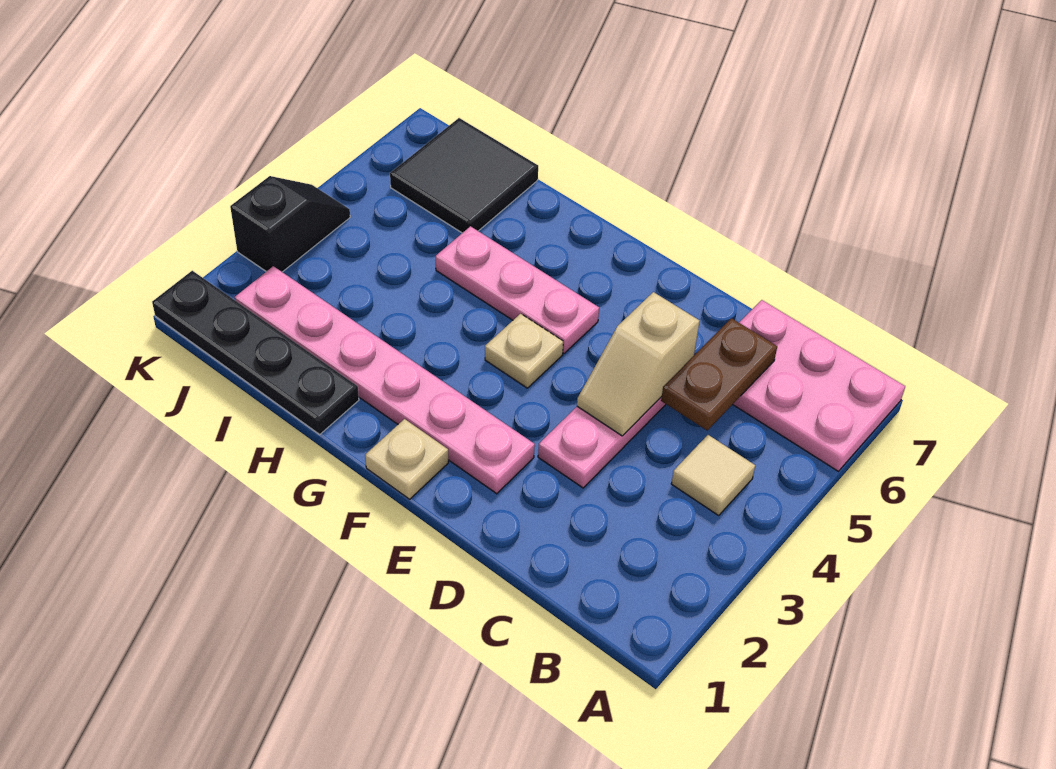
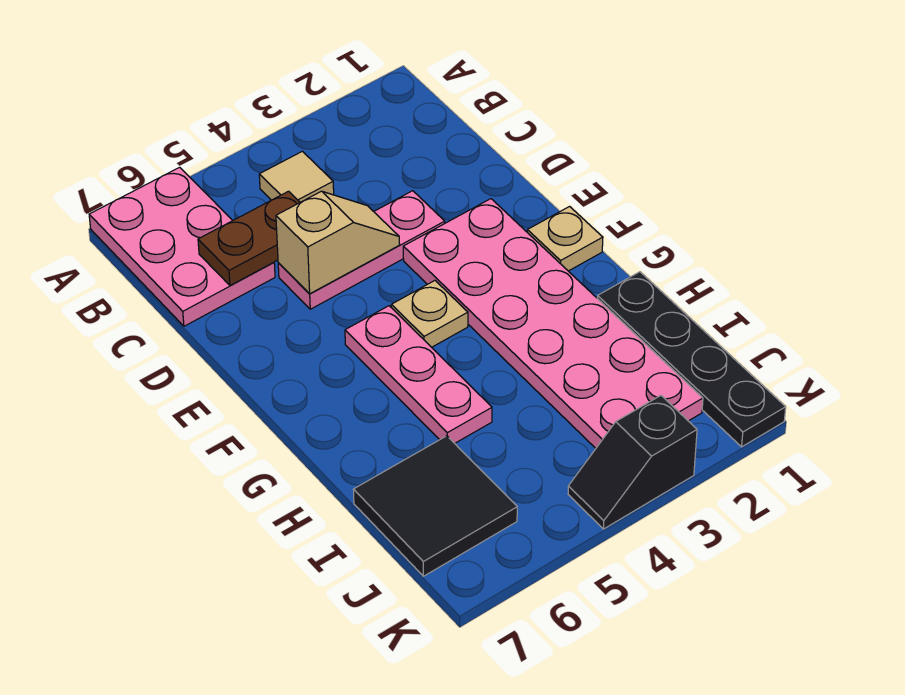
pink 1x6 plate [235,266,535,494] -> pink 2x6 plate [403,199,703,448]

